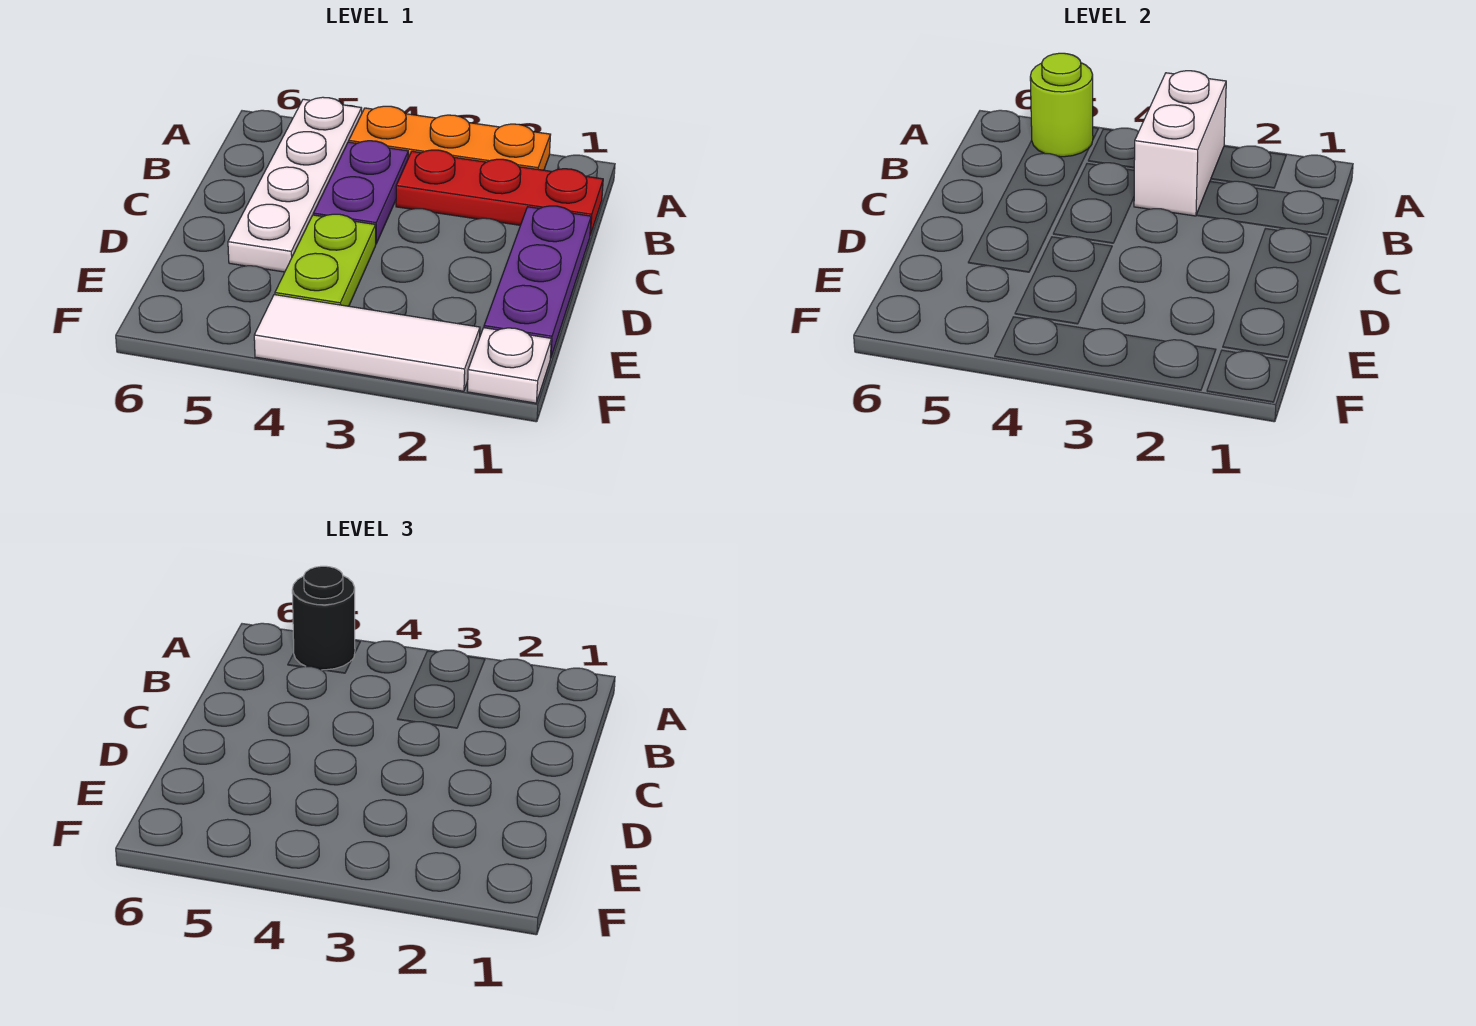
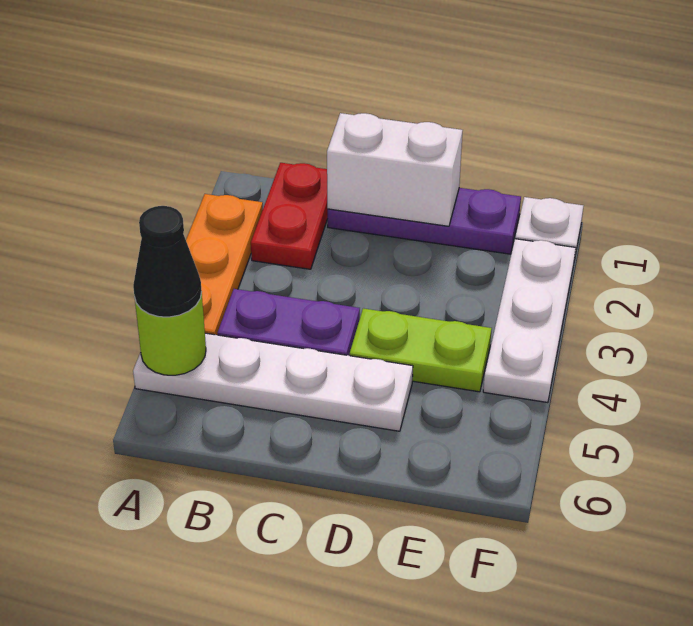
white 1x2 brick [1134,71,1226,216] -> white 1x2 brick moved to [327,113,463,226]
black 1x1 round brick [292,566,355,670] -> black 1x1 cone [133,206,202,317]
red 1x3 plate [396,150,603,235] -> red 1x2 plate [251,163,328,269]
white 1x3 tile [254,295,480,391] -> white 1x3 plate [483,239,576,403]

